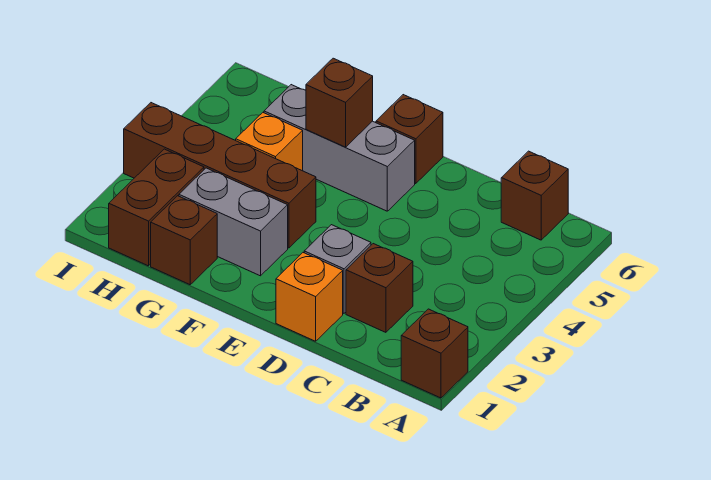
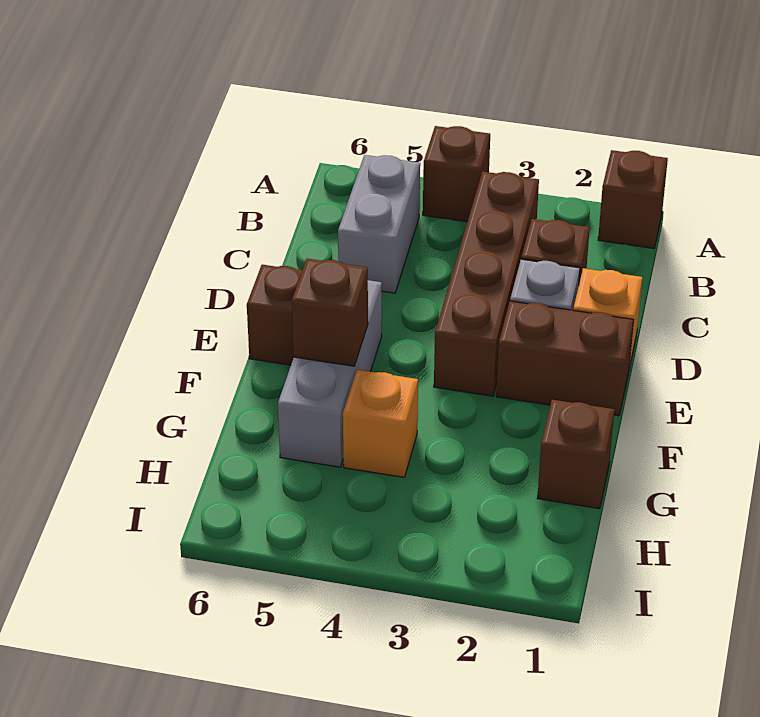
brown 1x1 brick [501,151,568,240] -> brown 1x1 brick moved to [423,126,490,222]
grey 1x2 brick [179,168,288,276] -> grey 1x2 brick moved to [338,155,420,293]
brown 1x4 brick [124,103,316,248] -> brown 1x4 brick moved to [434,172,539,396]
brown 1x2 brick [109,149,204,266] -> brown 1x2 brick moved to [496,301,634,416]

